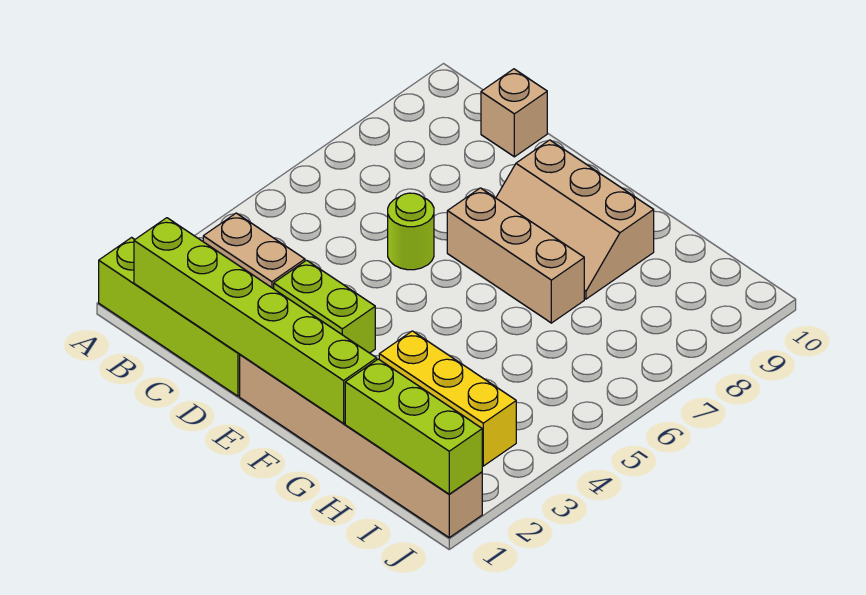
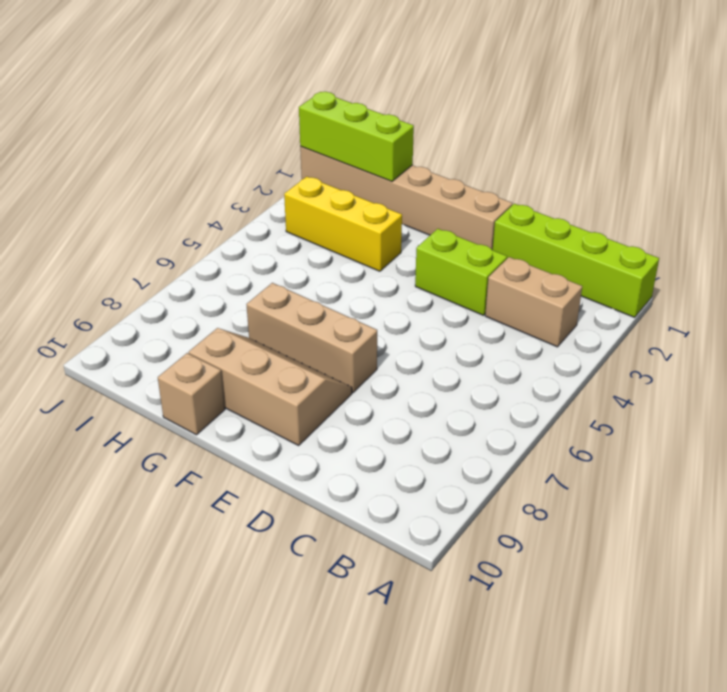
lime 1x6 brick [134,218,377,423] -> none
tan 1x1 brick [481,69,547,157] -> tan 1x1 brick moved to [158,353,225,435]
lime 1x1 round brick [388,193,434,270] -> none

